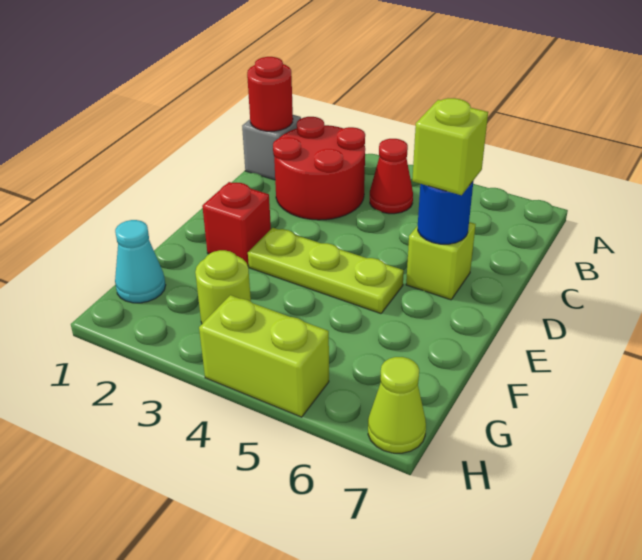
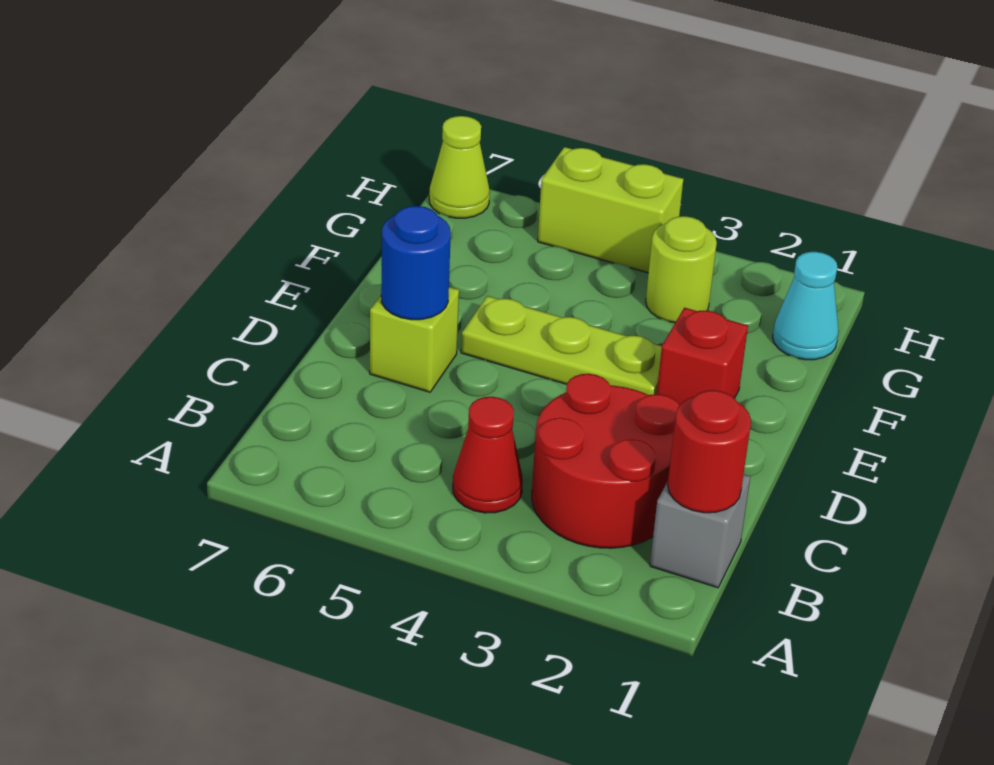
lime 1x1 brick [412,98,488,195] -> none

